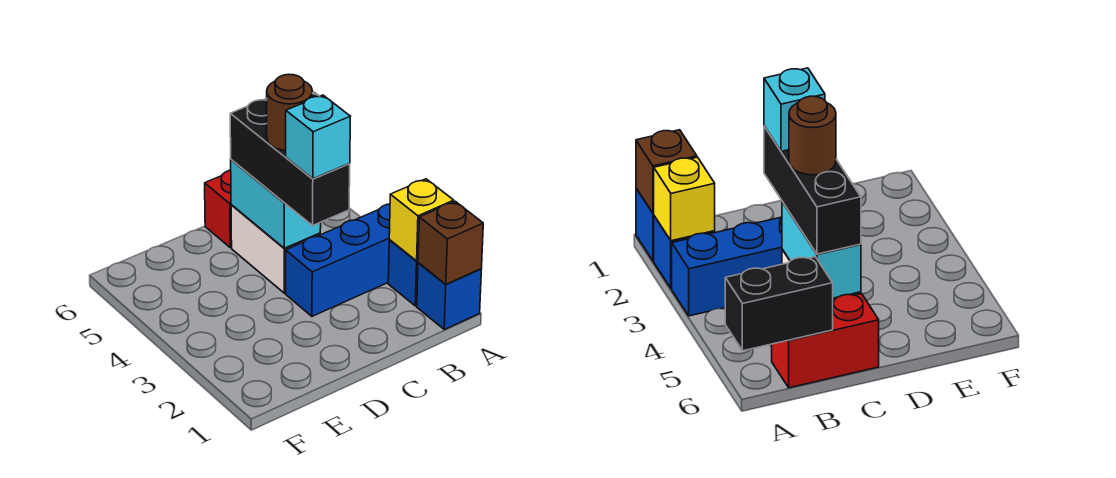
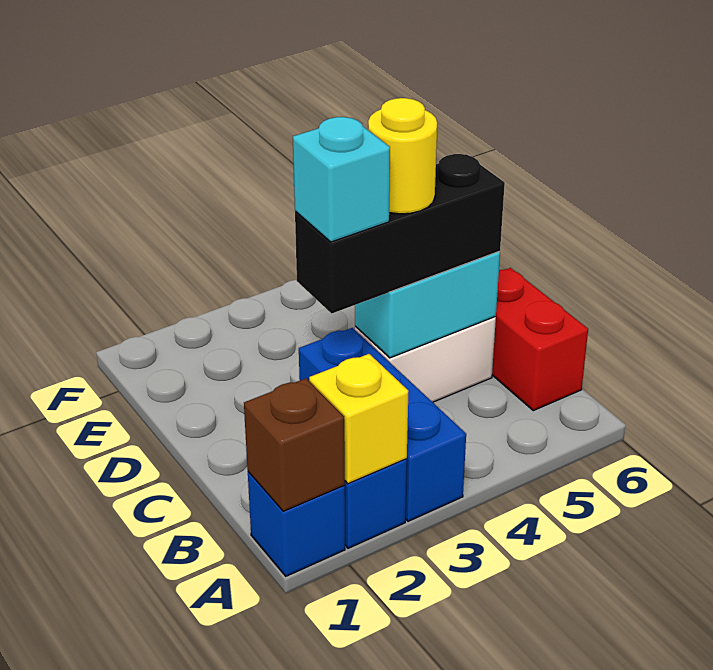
black 1x2 brick [725,257,833,351] -> none
brown 1x1 round brick [267,74,312,151] -> yellow 1x1 round brick [368,98,437,214]

